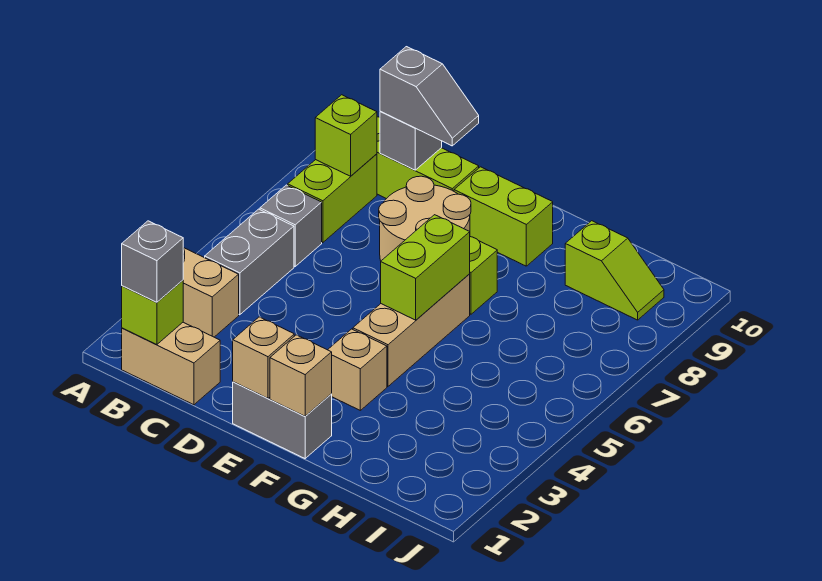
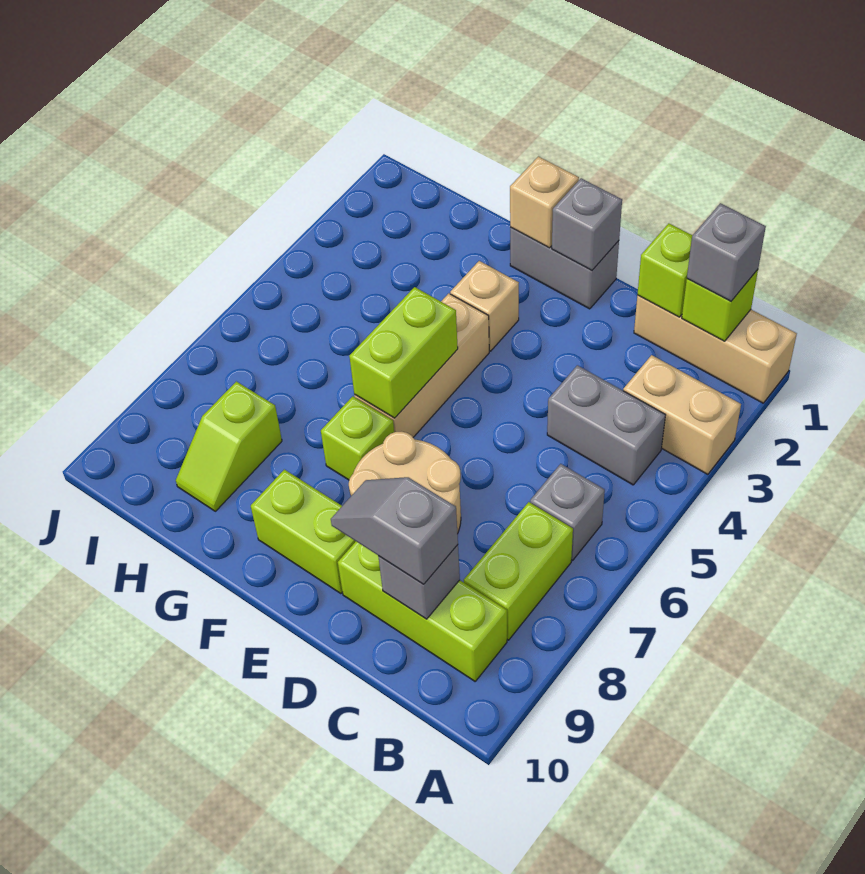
tan 1x2 brick [122,322,220,405] -> tan 1x3 brick [634,295,797,403]
grey 1x2 brick [205,209,294,315] -> grey 1x2 brick turned to [547,365,665,485]
lime 1x1 brick [315,95,377,176] -> lime 1x1 brick moved to [637,223,693,317]
tan 1x1 brick [233,317,294,398] -> grey 1x1 brick [552,178,622,271]
lime 1x2 slope [565,221,664,320] -> lime 1x2 slope turned to [176,381,282,511]

